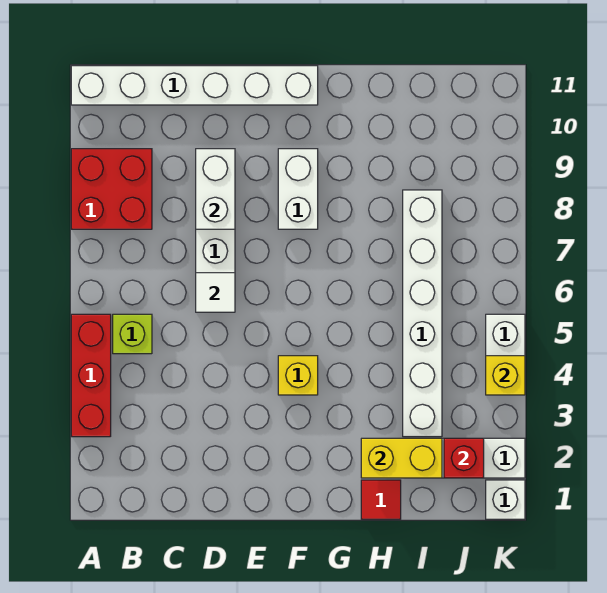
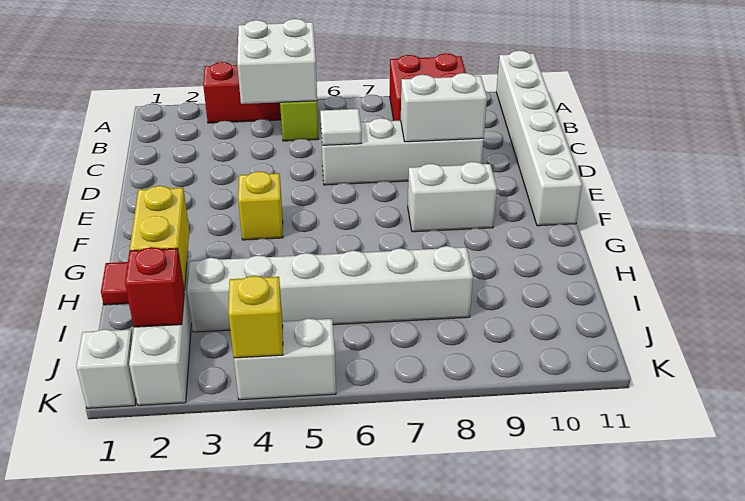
none -> white 2x2 brick [237,19,317,104]

